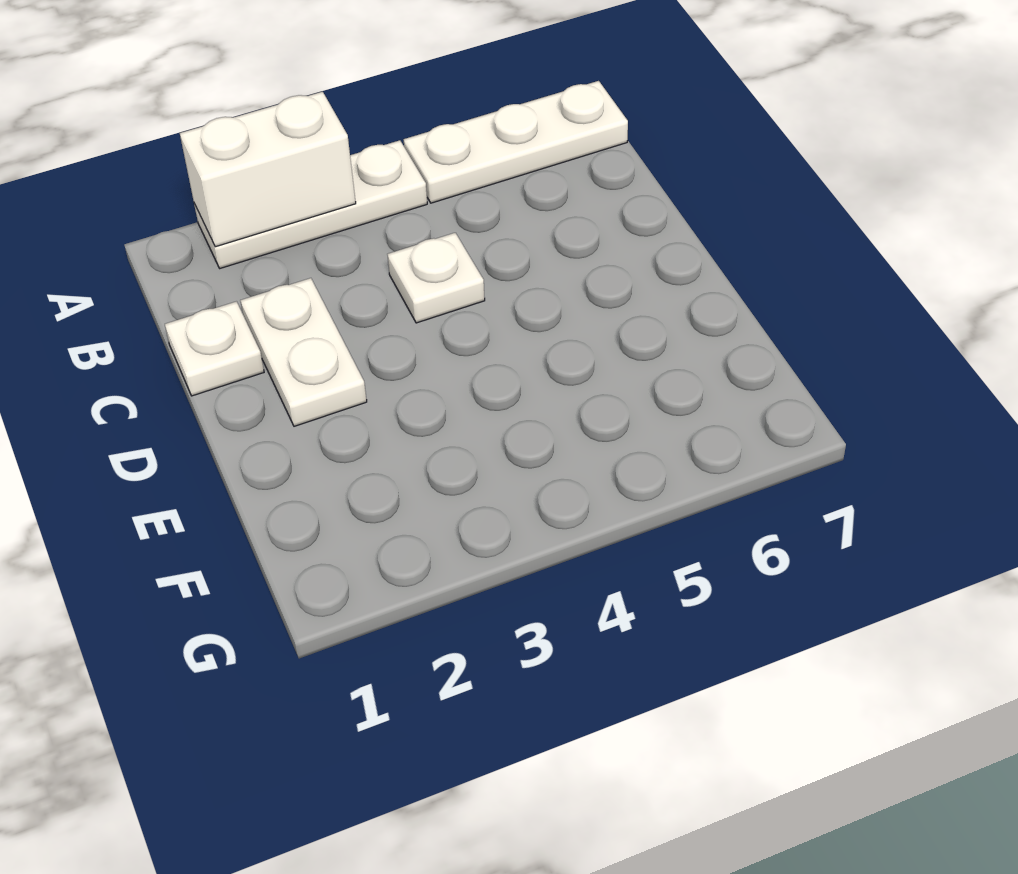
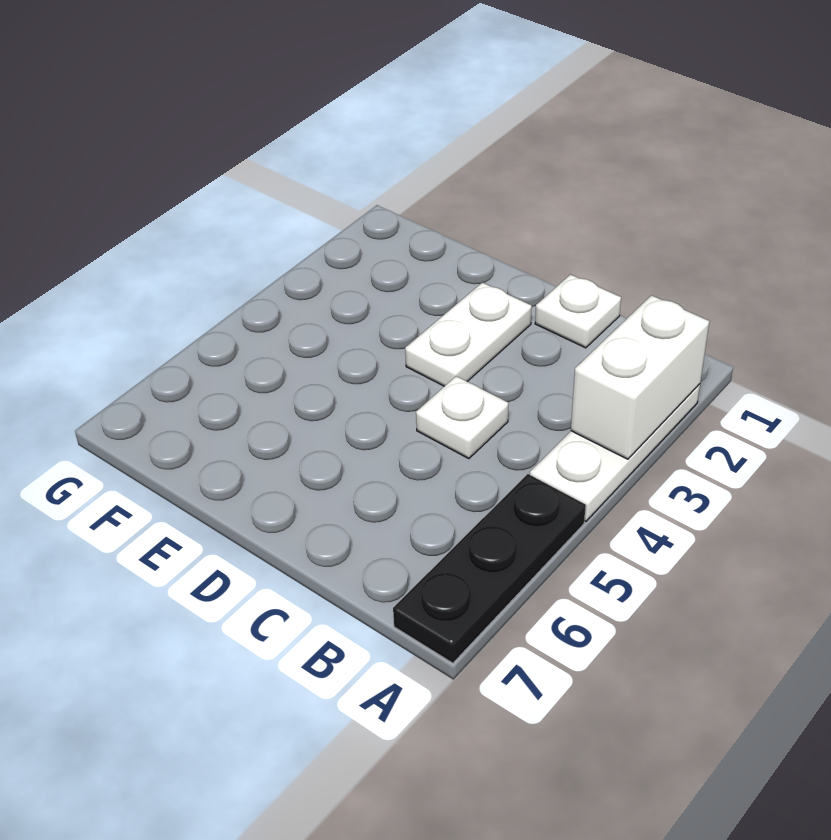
white 1x3 plate [404,81,628,203] -> black 1x3 plate [393,474,586,663]
white 1x2 plate [240,278,367,426] -> white 1x2 plate turned to [405,282,532,386]

